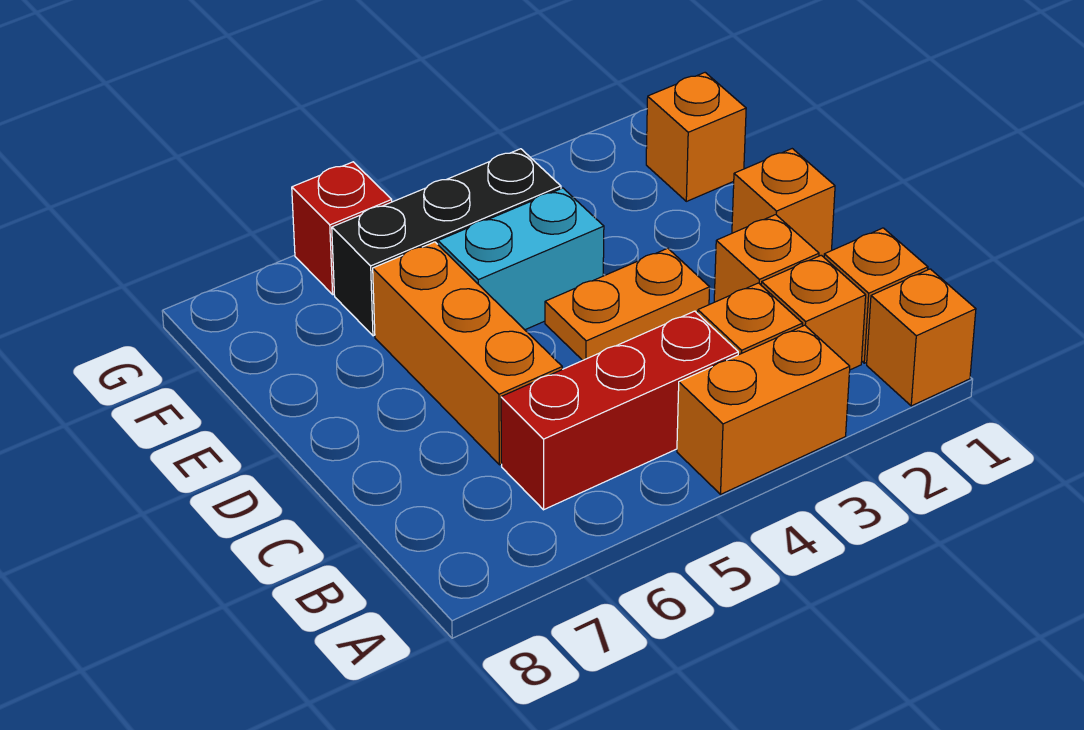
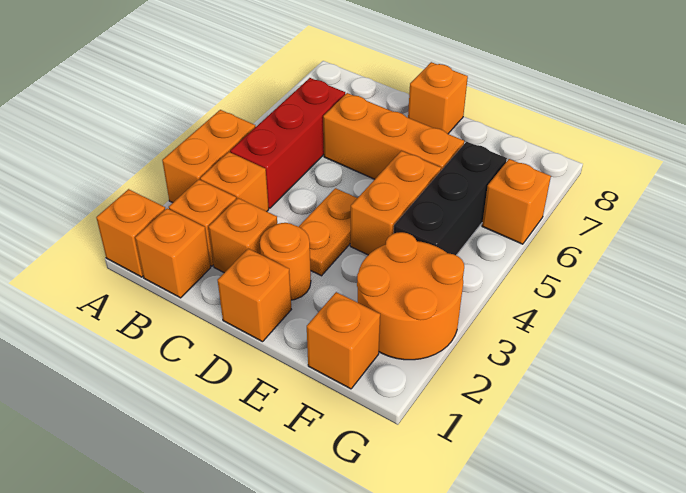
none -> orange 1x1 round brick [260,223,311,300]
none -> orange 1x1 brick [408,62,468,134]
cyan 1x2 brick [438,188,604,330] -> orange 1x2 brick [350,151,441,255]
none -> orange 2x2 round brick [357,232,464,360]
red 1x1 brick [292,162,392,294] -> orange 1x1 brick [482,159,551,244]

